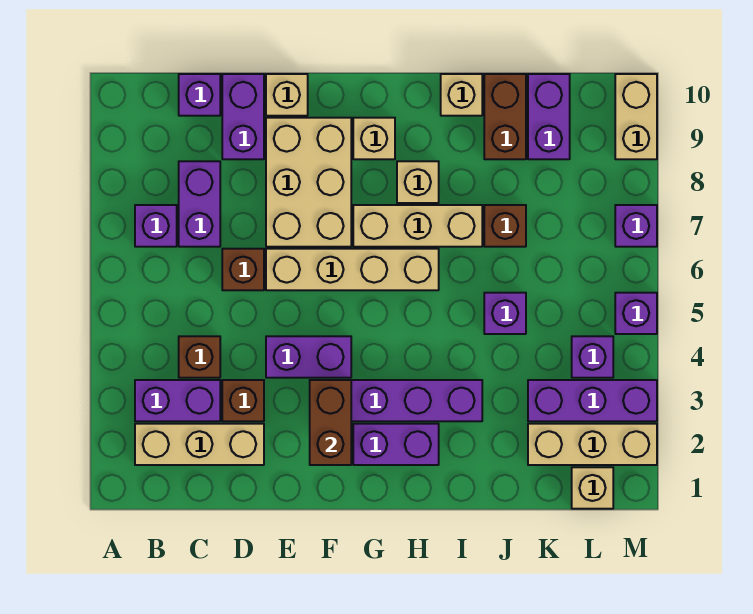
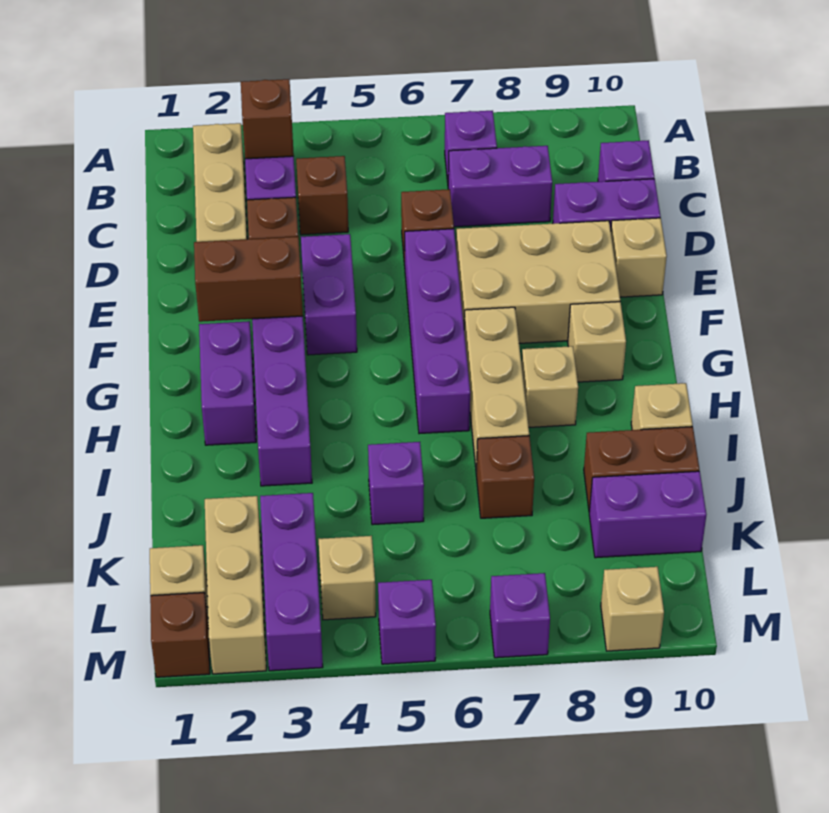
none -> brown 1x1 brick [241,79,294,159]
tan 1x4 brick [266,249,439,290] -> purple 1x4 brick [405,229,470,434]
purple 1x1 brick [572,336,613,378] -> tan 1x1 brick [318,536,376,620]
none -> brown 1x1 brick [150,593,210,677]
tan 1x2 brick [615,74,657,159] -> tan 1x1 brick [601,567,664,651]

